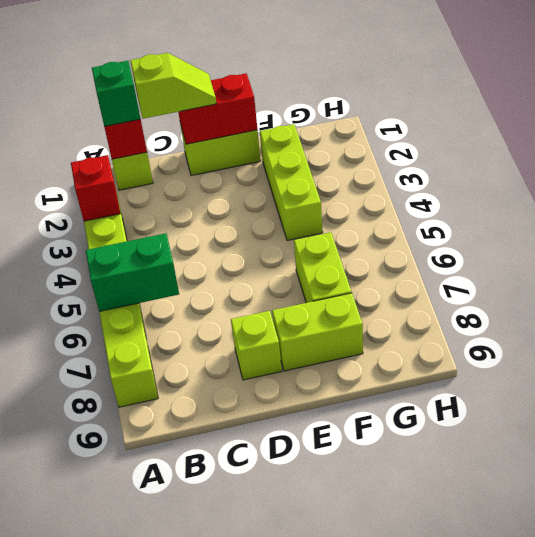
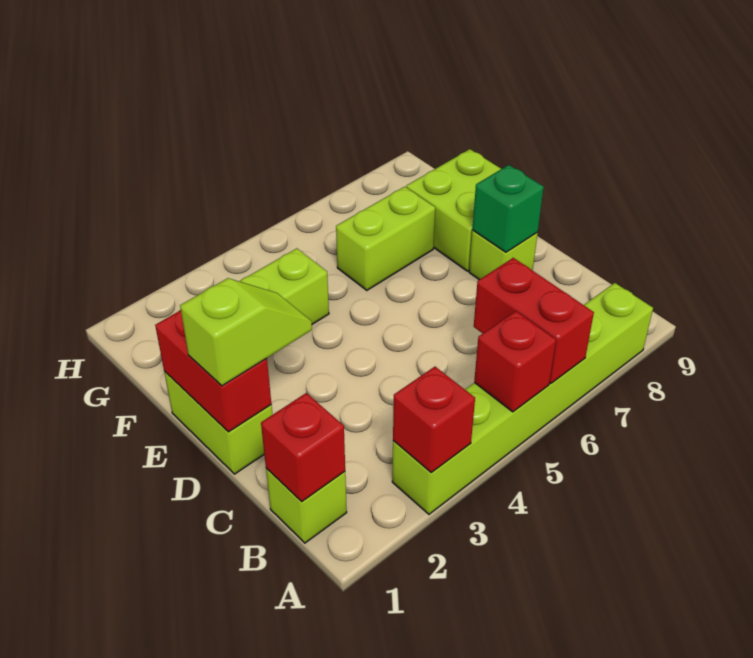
none -> red 1x1 brick [474,311,556,412]
green 1x2 brick [86,233,179,311] -> red 1x2 brick [474,258,594,383]
green 1x1 brick [92,61,141,126] -> green 1x1 brick moved to [472,165,544,252]
lime 1x2 slope [130,53,216,119] -> lime 1x2 slope turned to [180,278,312,386]
lime 1x2 brick [272,293,363,371] -> lime 2x2 brick [406,149,501,271]

